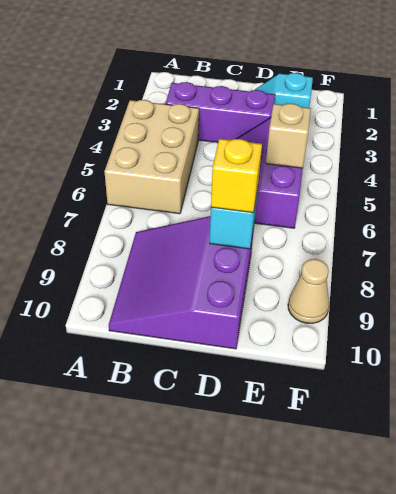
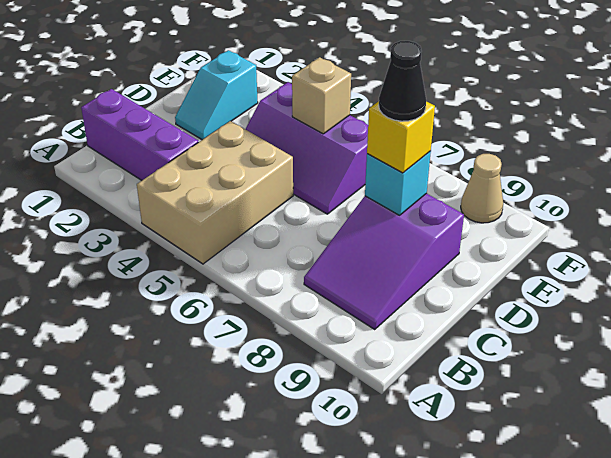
tan 2x3 brick [104,100,199,214] -> tan 2x3 brick turned to [137,121,293,264]
purple 1x3 brick [165,82,275,142] -> purple 1x3 brick turned to [81,89,198,180]
purple 3x3 slope [109,216,254,349] -> purple 2x3 slope [304,193,464,329]
none -> black 1x1 cone [379,41,426,121]

